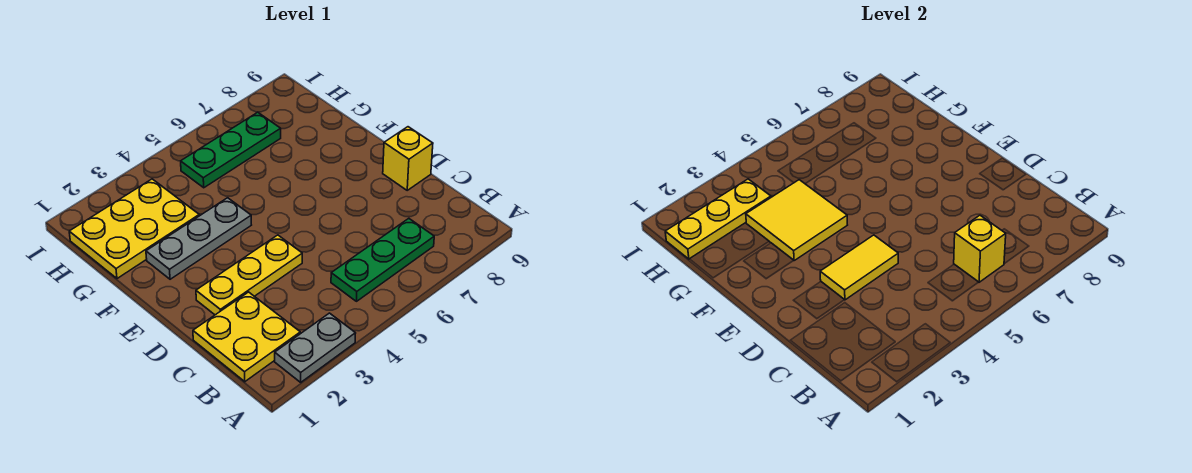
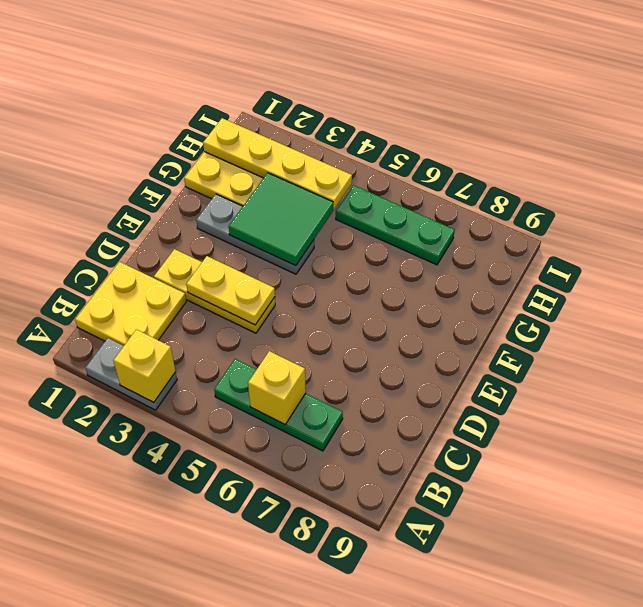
yellow 1x2 tile [820,235,898,300] -> yellow 1x2 plate [186,256,275,325]
yellow 1x1 brick [383,127,433,190] -> yellow 1x1 brick moved to [113,329,176,402]
yellow 2x2 tile [746,180,847,260] -> green 2x2 tile [229,173,333,266]
yellow 1x3 plate [665,179,771,259] -> yellow 1x4 plate [203,118,352,209]

